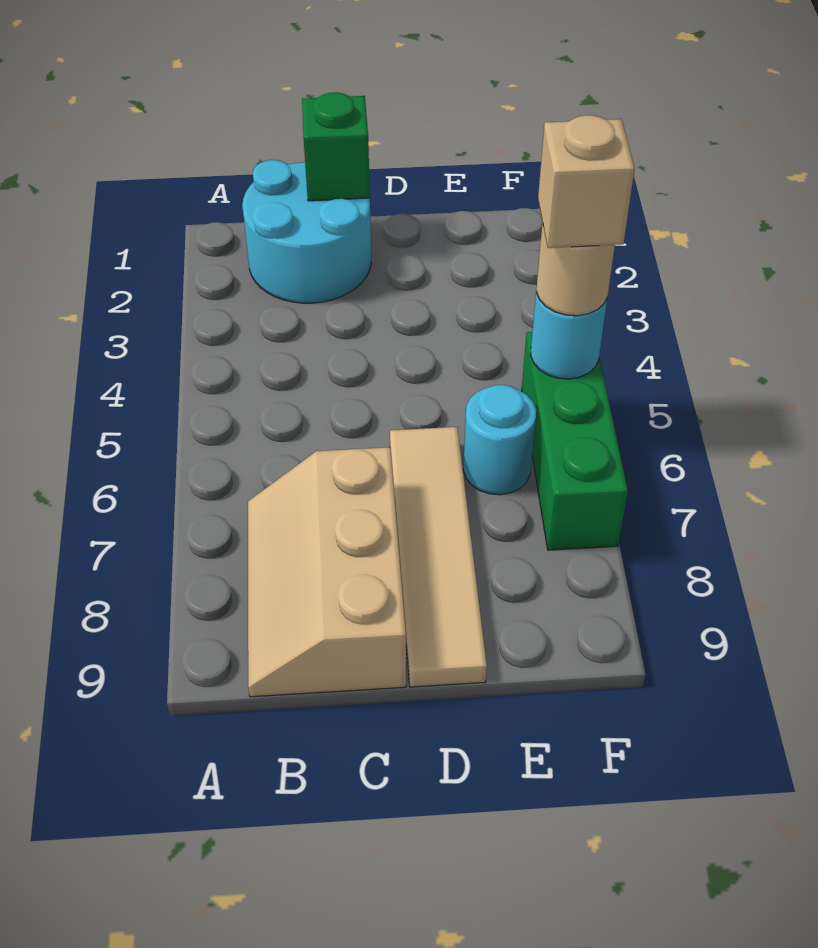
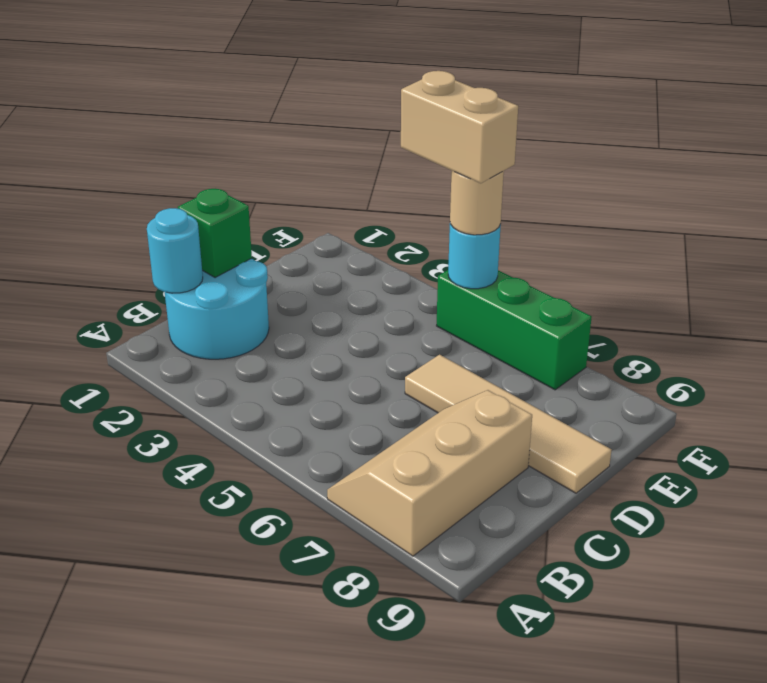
tan 2x3 slope [248,447,406,697] -> tan 2x3 slope turned to [327,390,532,556]
cyan 1x1 round brick [463,385,536,495] -> cyan 1x1 round brick moved to [147,208,203,293]
tan 1x1 brick [538,115,635,248] -> tan 1x2 brick [401,71,518,183]

